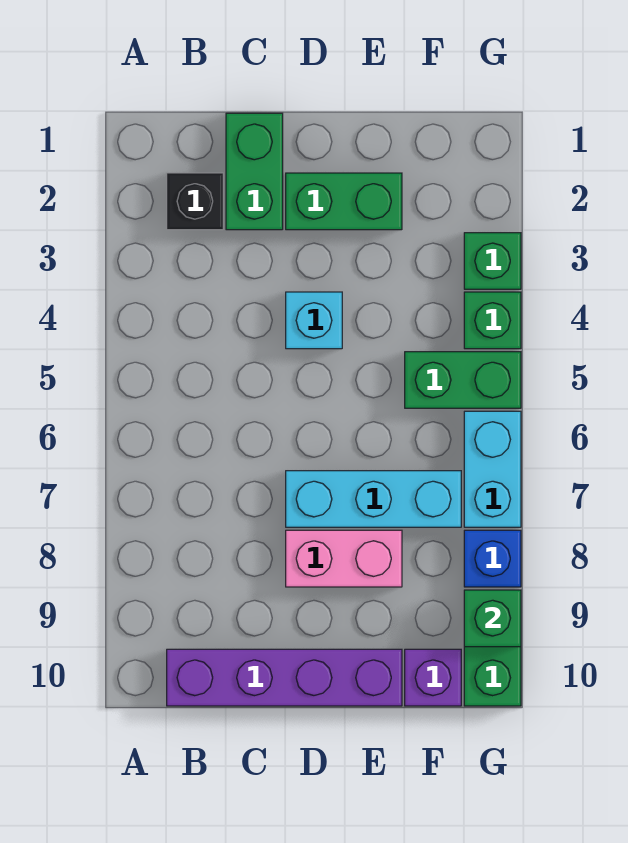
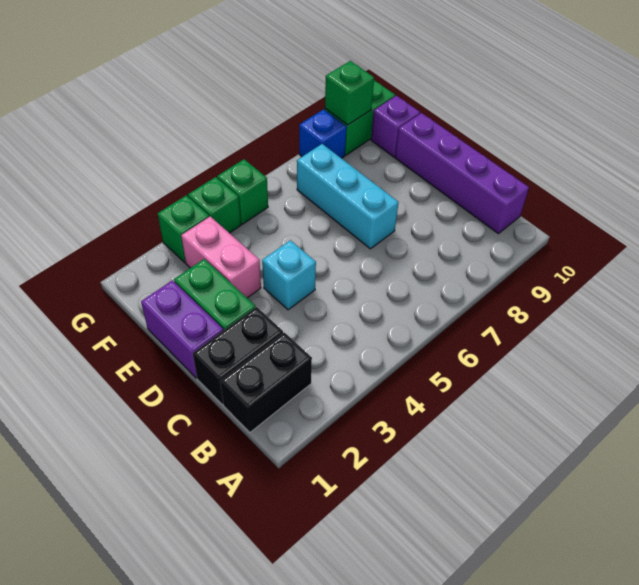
black 1x1 brick [167,173,223,230] -> black 1x2 brick [220,332,312,432]
green 1x2 brick [226,113,283,230] -> black 1x2 brick [193,307,283,405]
none -> purple 1x2 brick [141,280,223,378]
pink 1x2 brick [286,530,402,587] -> pink 1x2 brick moved to [181,216,261,298]
green 1x2 brick [405,352,521,408] -> green 1x1 brick [217,159,268,224]
cyan 1x2 brick [464,411,521,527] -> none

